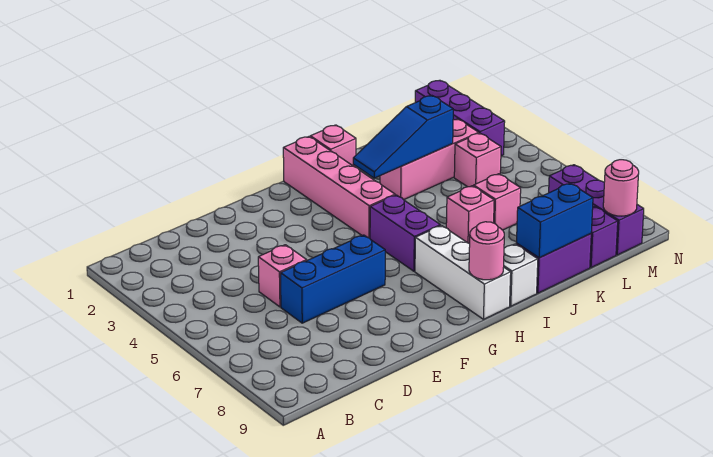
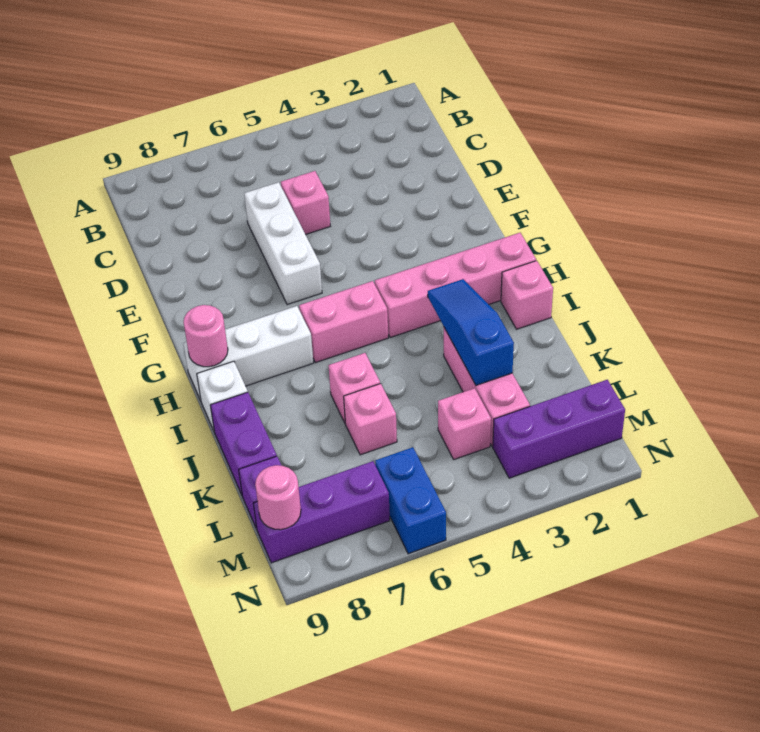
blue 1x3 brick [281,235,385,323] -> white 1x3 brick [244,182,322,305]
purple 1x2 brick [370,195,440,271] -> pink 1x2 brick [299,281,388,363]
blue 1x2 brick [516,183,593,258] -> blue 1x2 brick moved to [375,447,446,554]

